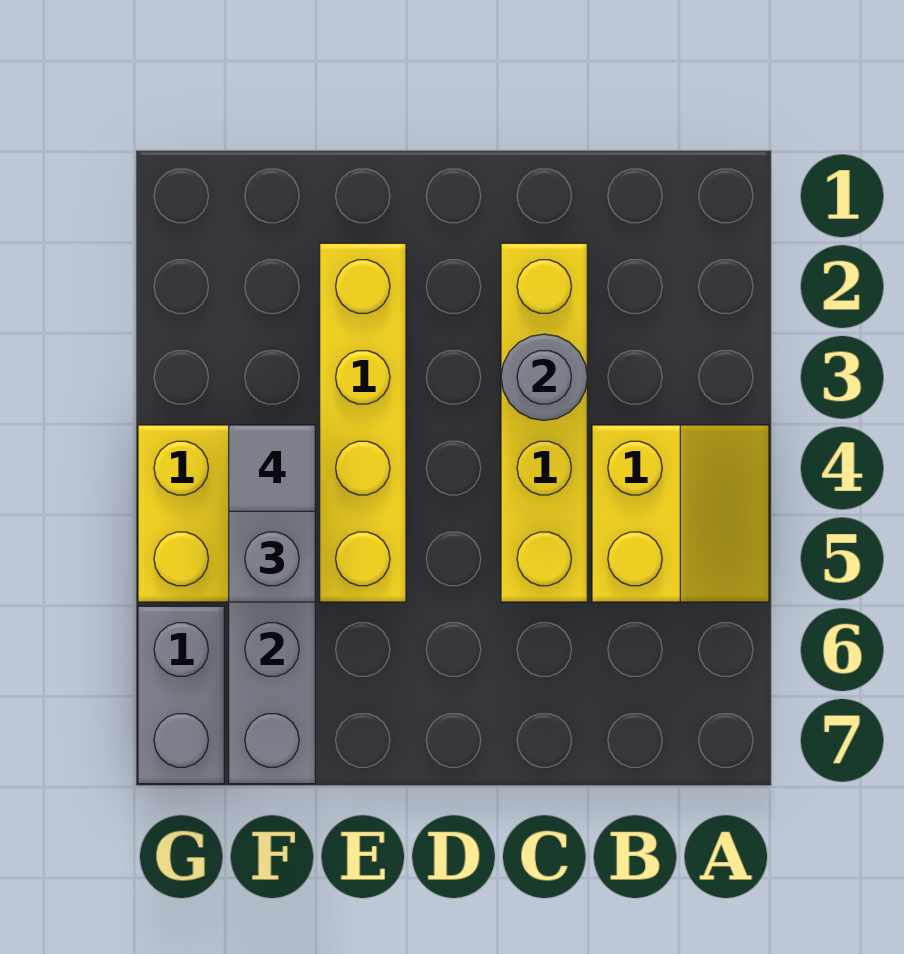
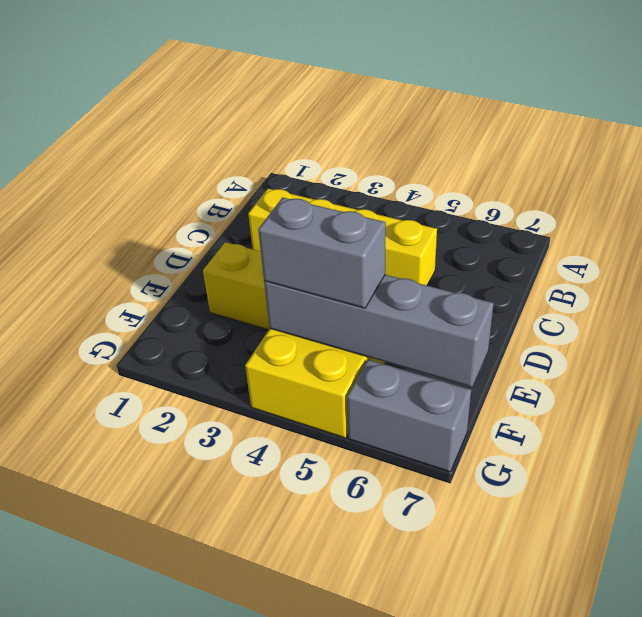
yellow 2x2 slope [592,425,769,602] -> none
grey 1x1 round brick [501,334,587,420] -> none
grey 1x1 tile [229,425,315,511] -> none

